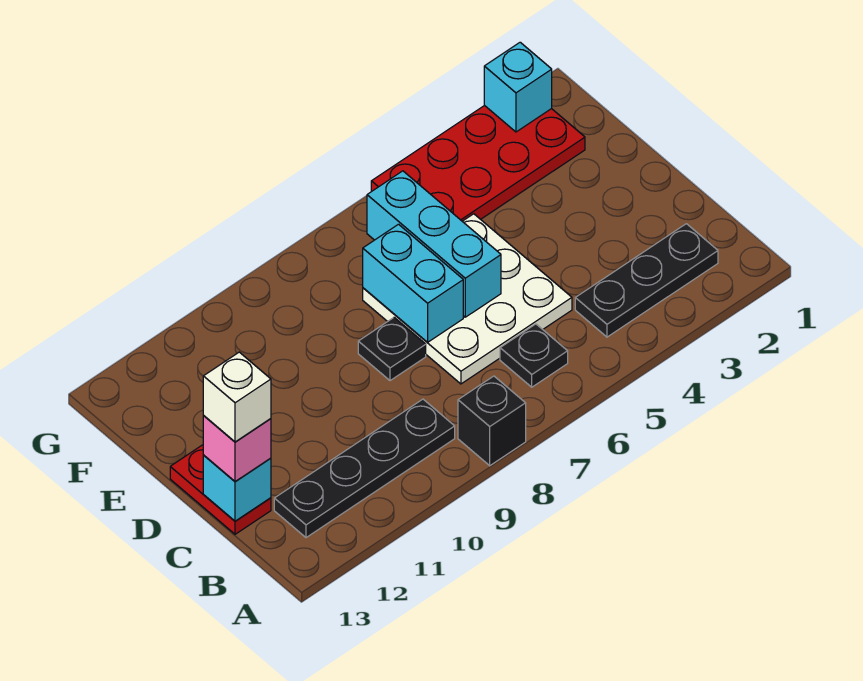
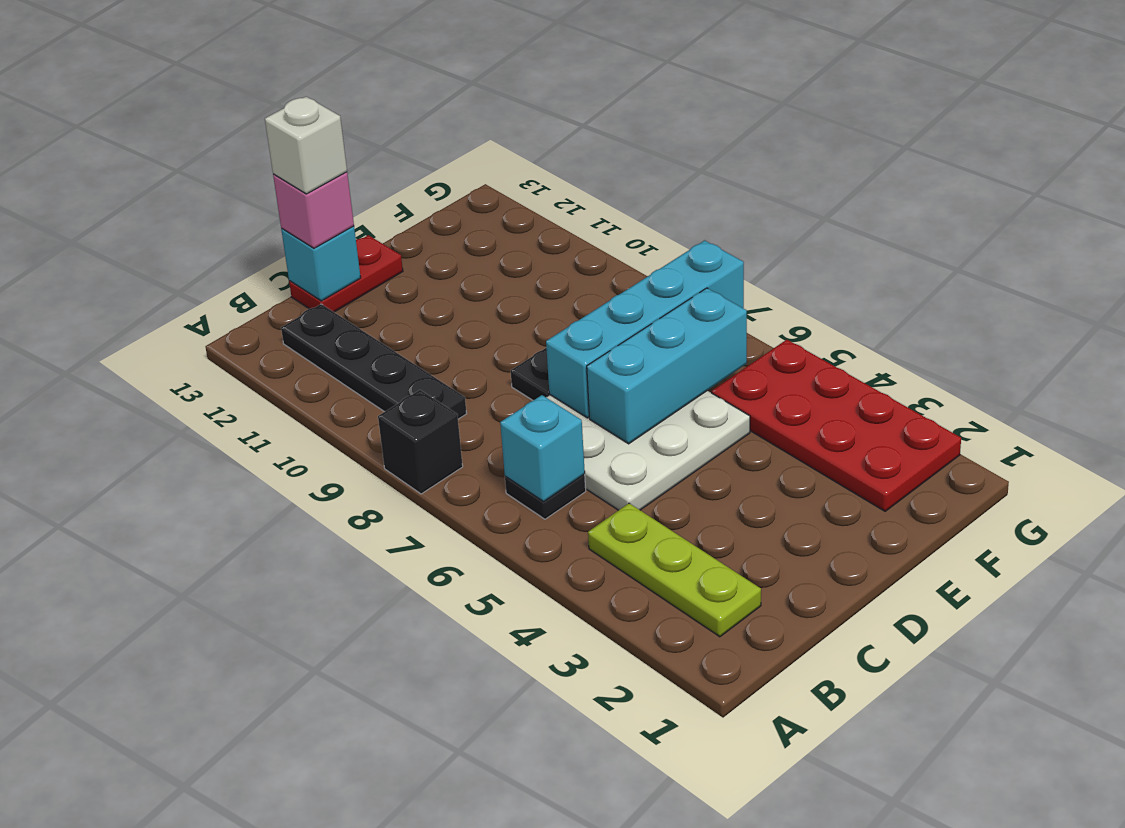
black 1x3 plate [575,224,718,337] -> lime 1x3 plate [588,503,761,637]
cyan 1x2 brick [363,224,463,342] -> cyan 1x4 brick [546,240,744,418]
cyan 1x1 brick [484,42,552,132] -> cyan 1x1 brick moved to [500,395,585,501]

